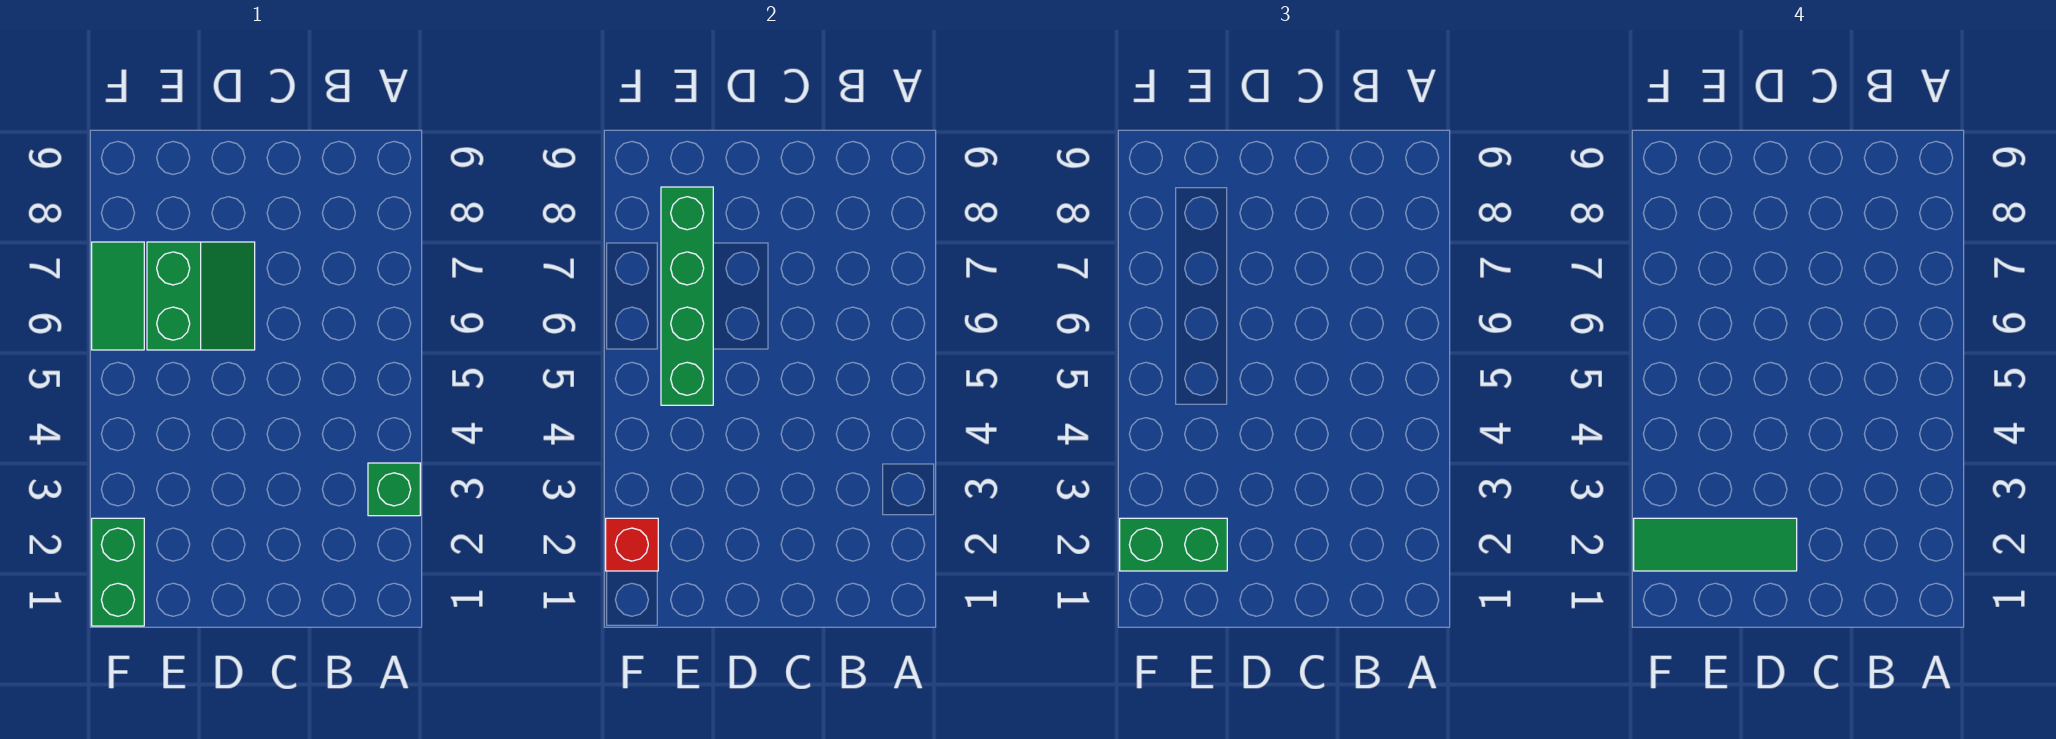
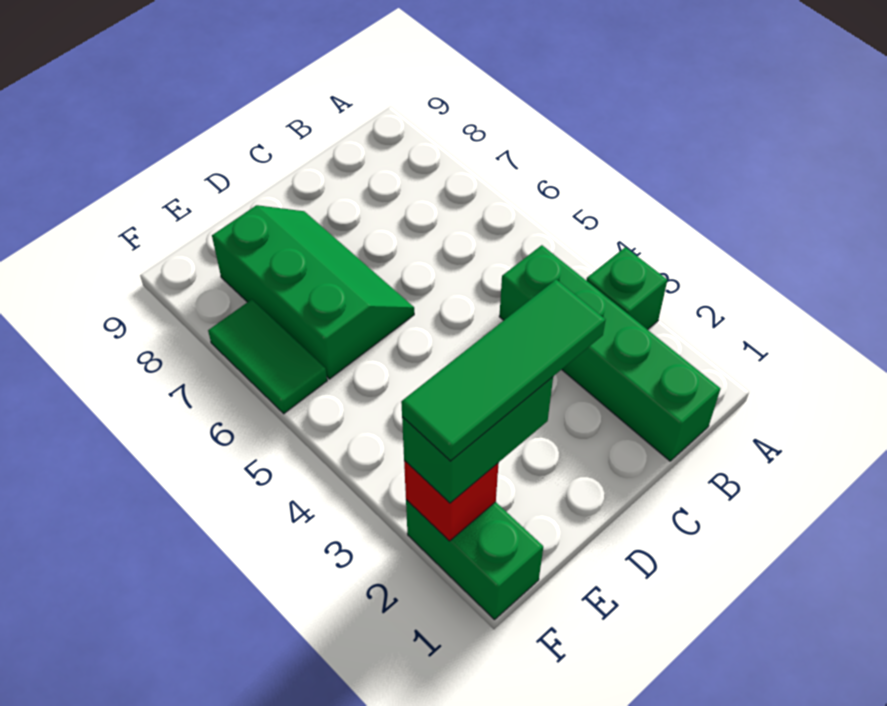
green 2x2 slope [147,242,255,350] -> green 2x3 slope [212,205,414,379]
green 1x4 brick [661,187,713,405] -> green 1x4 brick moved to [499,245,721,461]

